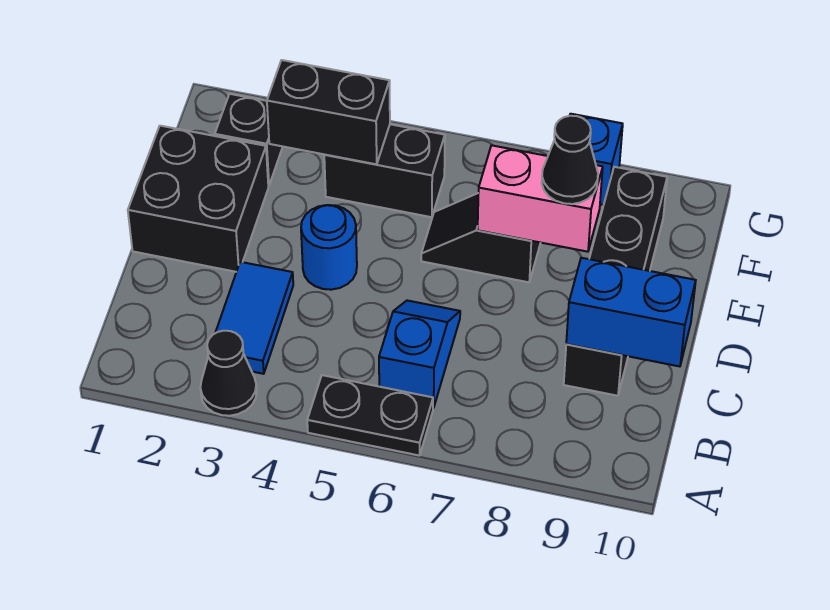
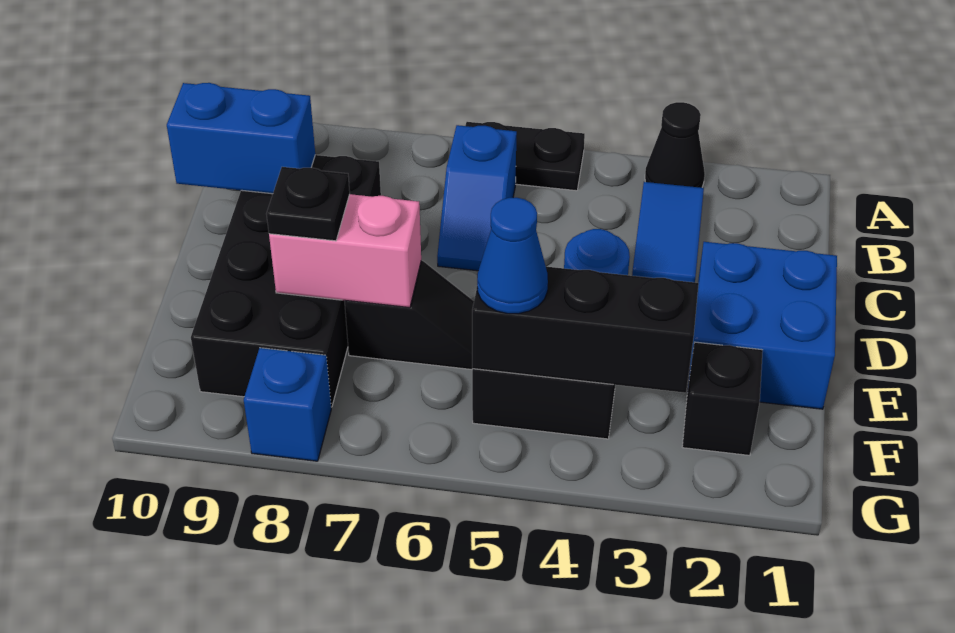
black 1x4 brick [564,167,667,396] -> black 2x4 brick [191,155,381,407]
black 2x2 brick [128,126,268,272] -> blue 2x2 brick [688,242,837,409]
black 1x1 cone [542,116,598,204] -> black 1x1 plate [267,167,350,241]
black 1x2 brick [267,60,390,164] -> black 1x3 brick [472,267,699,393]
none -> blue 1x1 cone [477,198,548,314]

